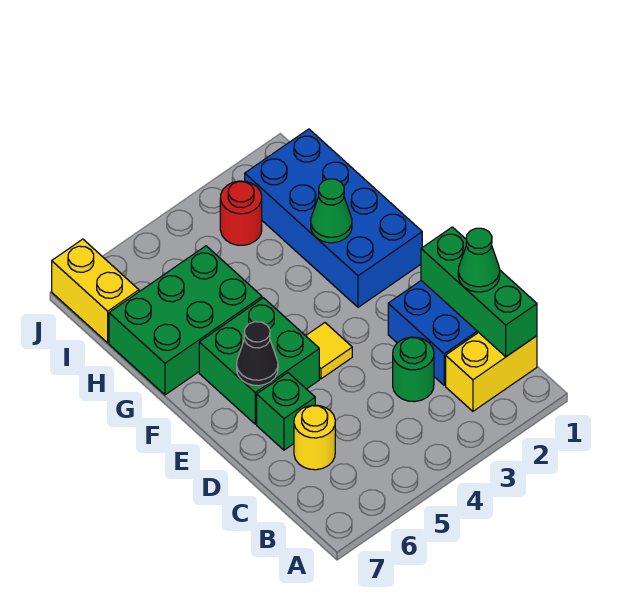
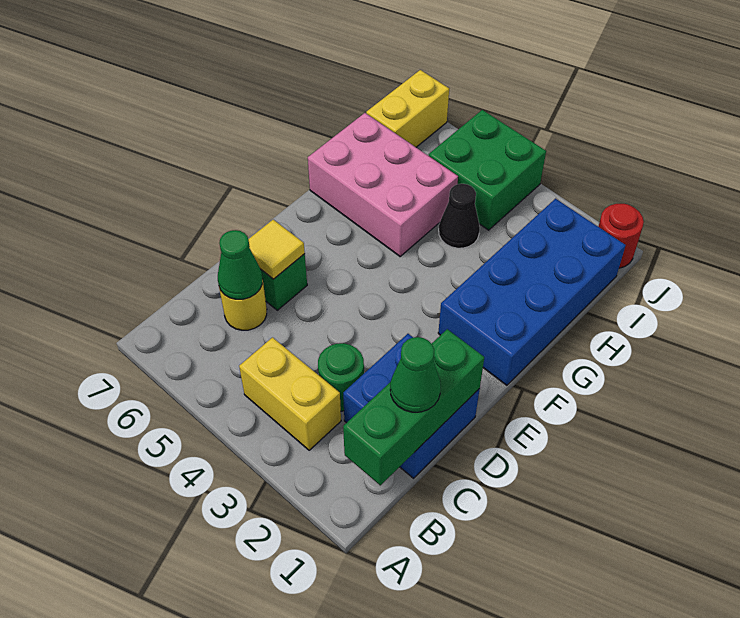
yellow 1x2 brick [446,332,537,411] -> yellow 1x2 brick moved to [239,337,341,450]
yellow 1x1 tile [306,323,352,379] -> yellow 1x1 tile moved to [248,220,305,279]
green 2x2 brick [199,298,319,424] -> green 2x2 brick moved to [429,110,546,230]
black 1x1 cone [237,322,278,386] -> black 1x1 cone moved to [439,184,480,248]
green 1x1 cone [311,179,352,243] -> green 1x1 cone moved to [218,230,263,299]
green 2x3 brick [109,246,262,395] -> pink 2x3 brick [308,113,458,256]
red 1x1 round brick [220,181,262,245] -> red 1x1 round brick moved to [598,204,644,268]

